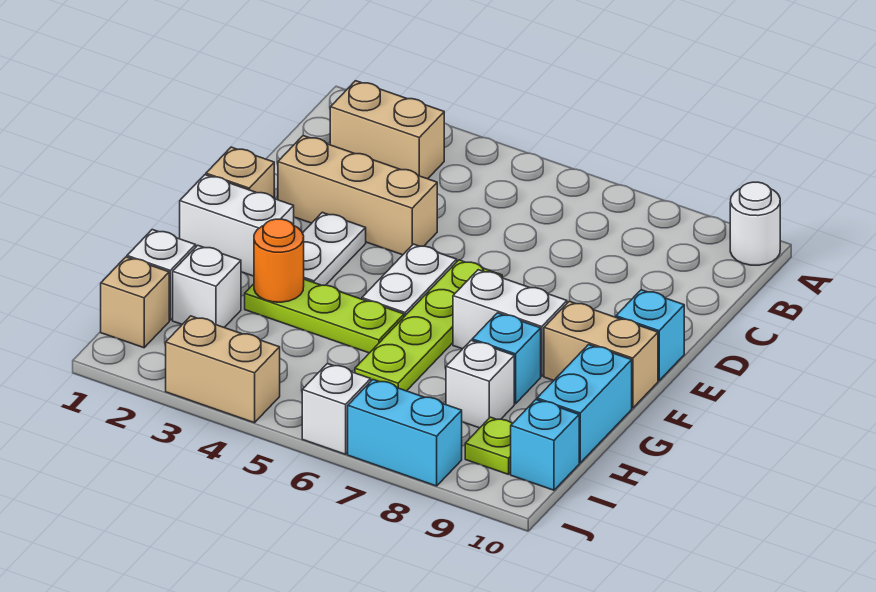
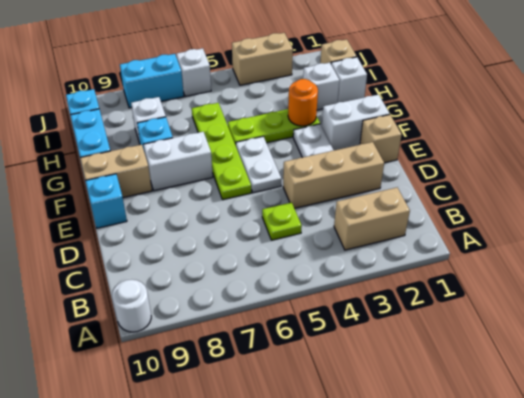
lime 1x1 plate [465,417,512,474] -> lime 1x1 plate moved to [262,202,302,240]

